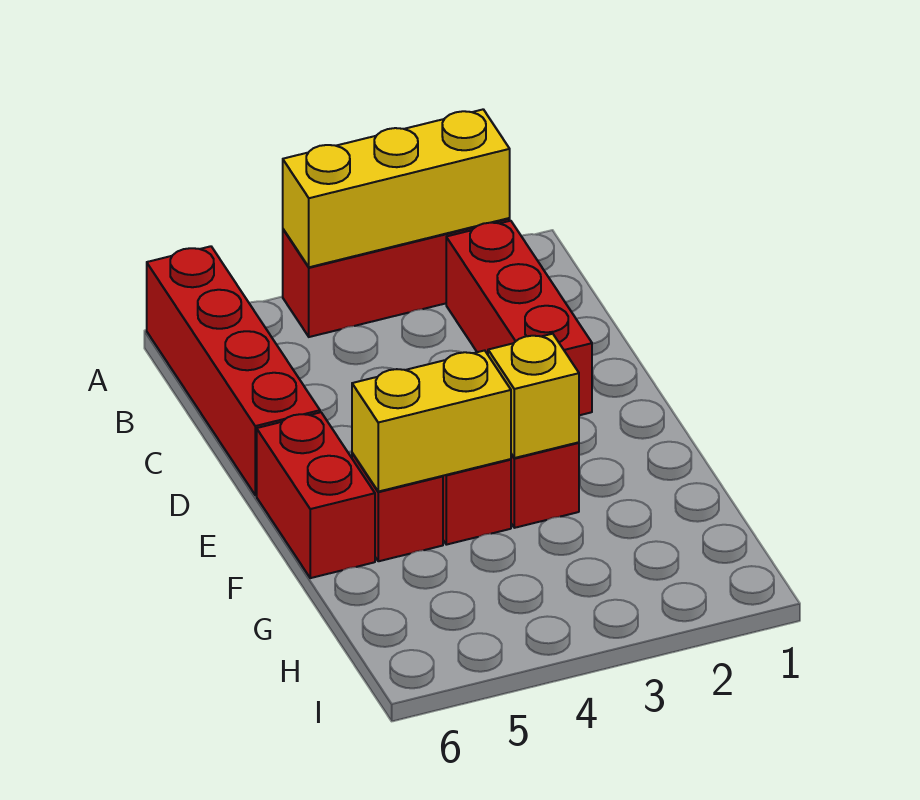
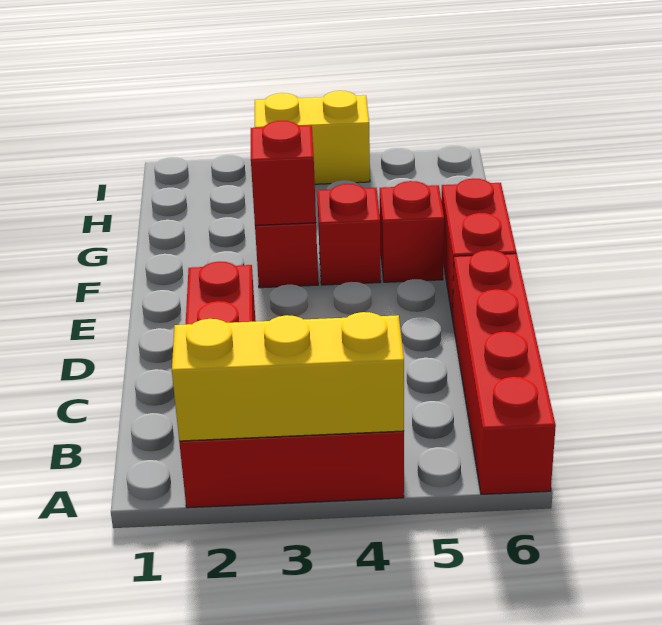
yellow 1x1 brick [488,334,579,458] -> red 1x1 brick [251,121,316,225]
yellow 1x2 brick [352,350,511,492] -> yellow 1x2 brick moved to [255,91,370,184]

